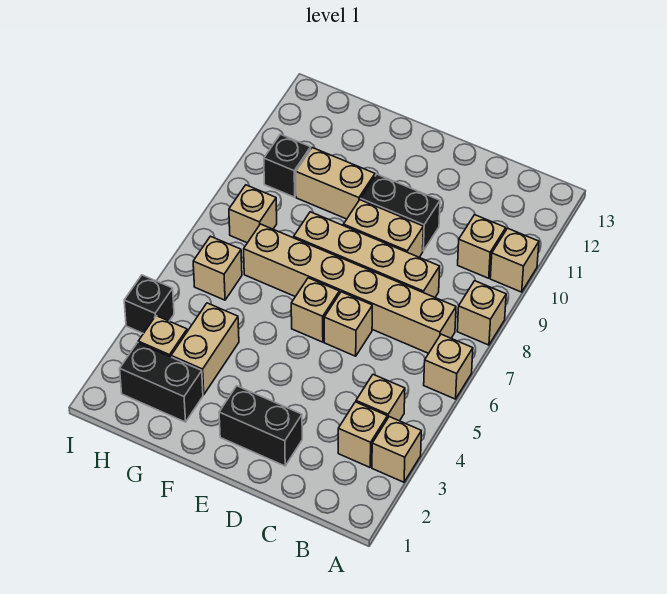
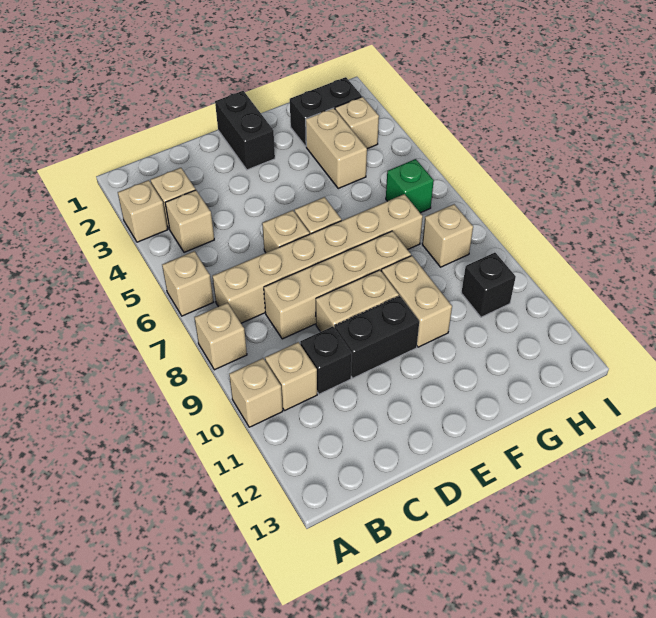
black 1x2 brick [219,386,302,466] -> black 1x2 brick turned to [215,91,275,170]
tan 1x2 brick [296,148,375,219] -> tan 1x2 brick turned to [381,256,452,347]
tan 1x1 brick [193,236,242,300] -> green 1x1 brick [386,159,434,213]
black 1x1 brick [124,275,174,333] -> black 1x1 brick moved to [300,326,352,394]

